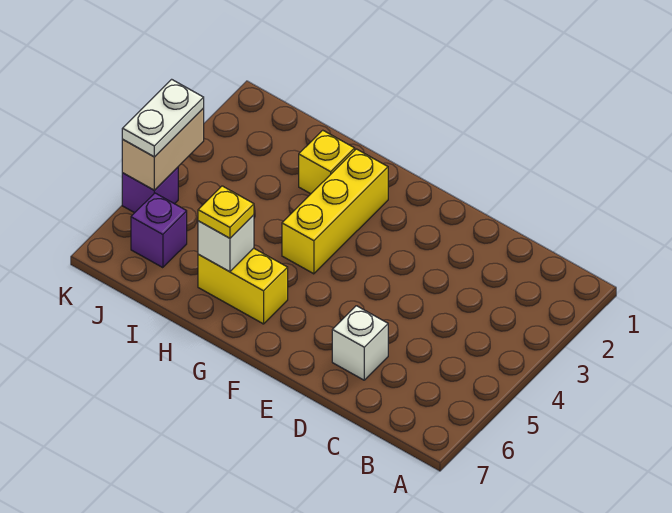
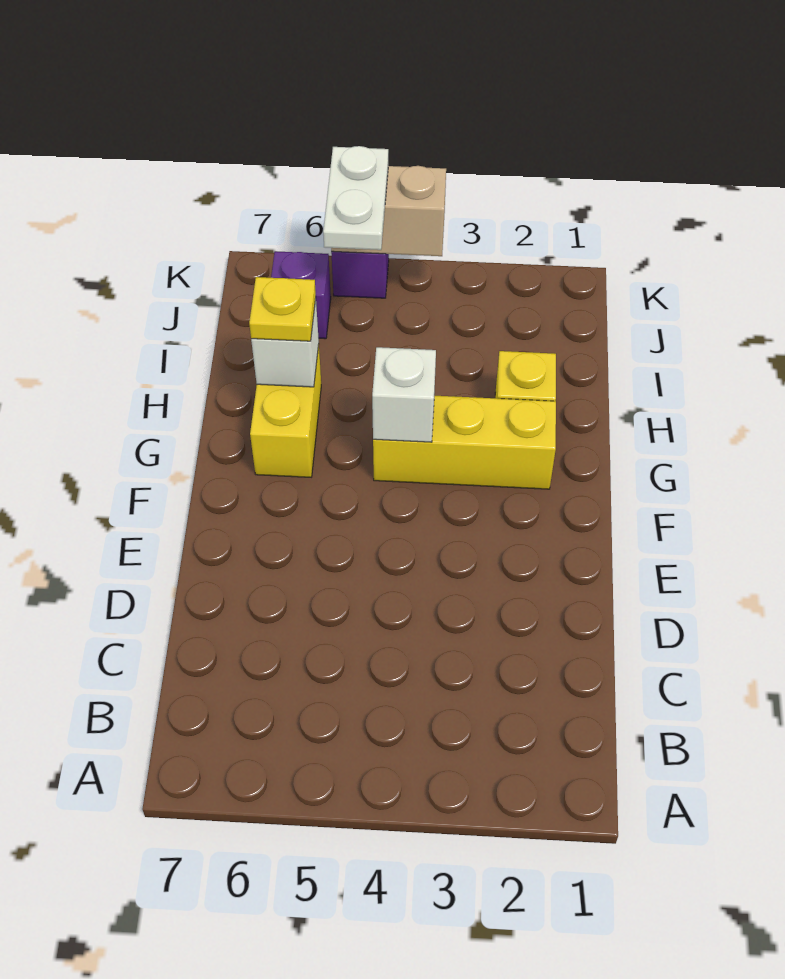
white 1x1 brick [332,306,388,380] -> white 1x1 brick moved to [372,347,436,442]
white 1x2 plate [122,79,204,157] -> white 1x2 plate turned to [323,146,388,250]

